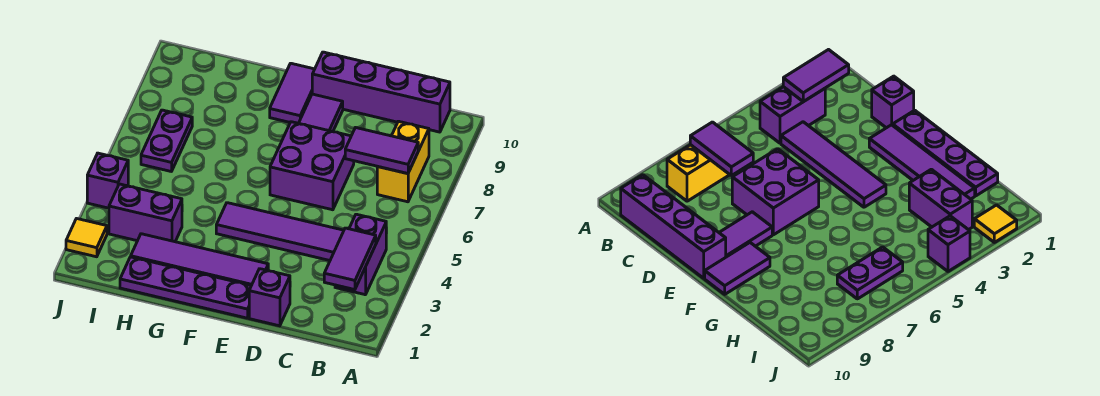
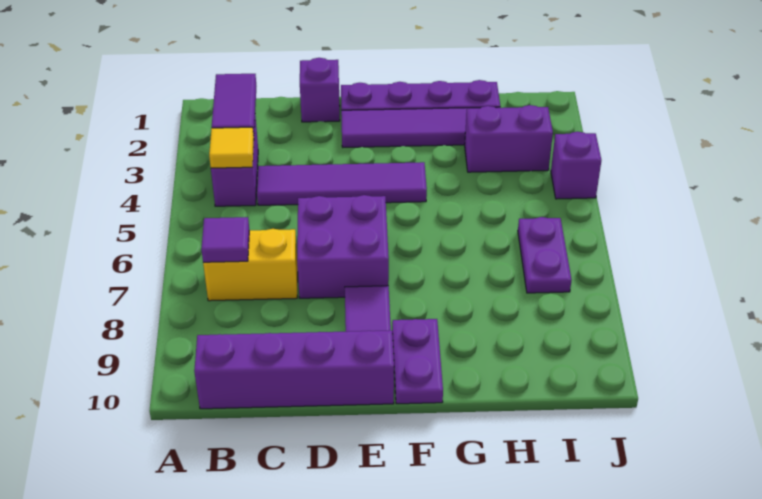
yellow 1x2 brick [377,121,429,202] -> yellow 1x2 brick turned to [203,229,298,301]
purple 1x2 tile [345,128,418,174] -> purple 1x1 tile [201,217,249,262]
purple 1x2 tile [270,63,315,123] -> purple 1x2 plate [392,319,443,404]
yellow 1x1 tile [66,219,107,257] -> yellow 1x1 tile moved to [209,127,254,168]

